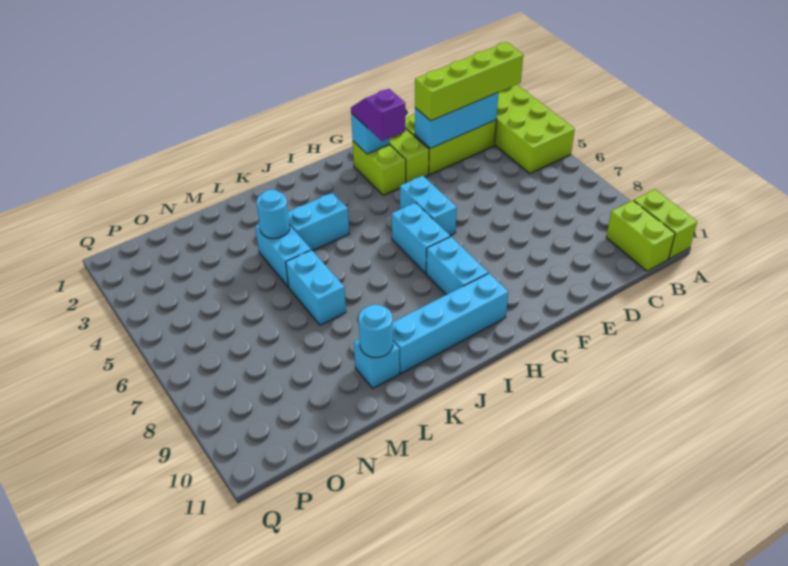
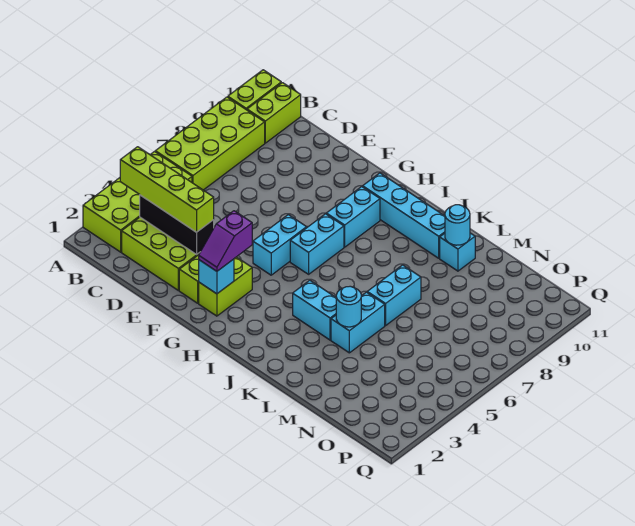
none -> lime 2x4 brick [155,97,265,190]
cyan 1x3 brick [415,92,499,148] -> black 1x3 brick [140,195,214,254]

